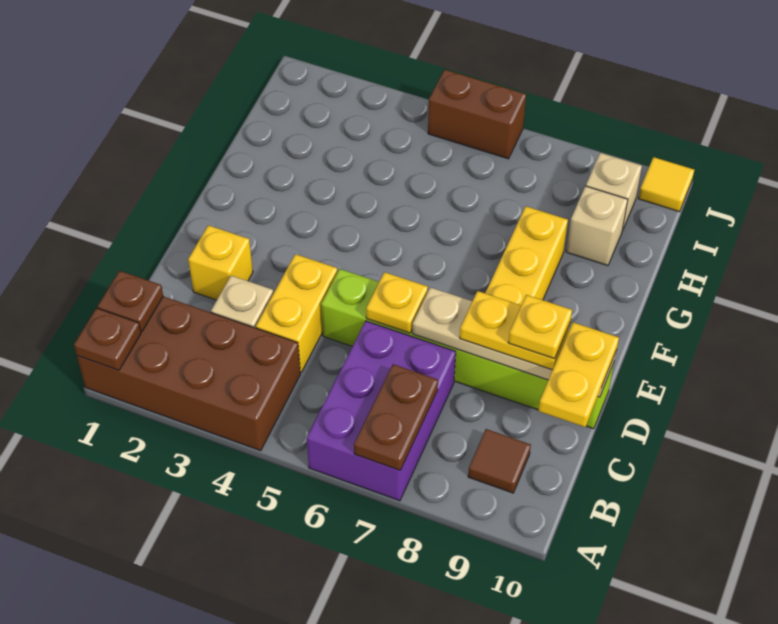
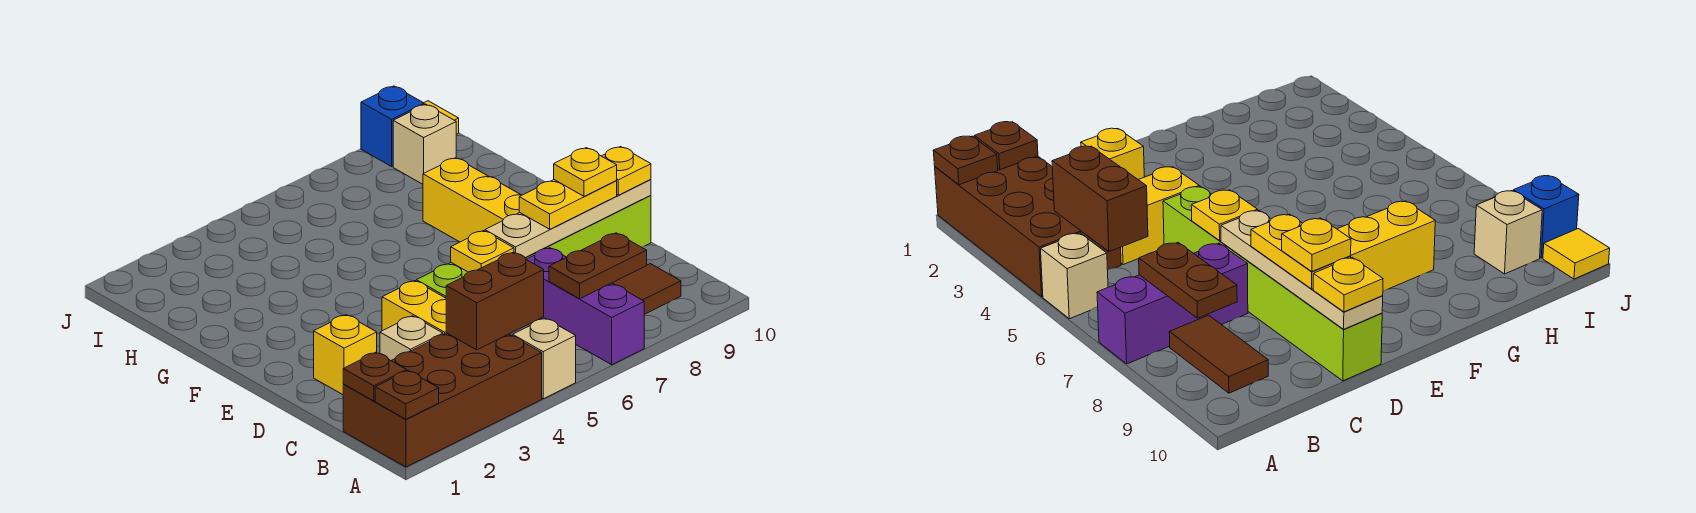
purple 2x3 brick [307,321,456,501] -> purple 1x3 brick [526,248,644,365]
brown 1x2 plate [354,364,438,470] -> brown 1x2 plate turned to [549,233,647,299]
brown 1x1 tile [468,429,531,493] -> brown 1x2 tile [613,264,681,314]
yellow 1x2 plate [538,322,619,427] -> yellow 1x1 plate [602,147,651,195]
tan 1x1 brick [566,186,628,266] -> tan 1x1 brick moved to [513,318,576,399]
brown 1x2 brick [428,70,526,159] -> brown 1x2 brick moved to [446,252,544,350]
none -> blue 1x1 brick [361,86,424,166]

